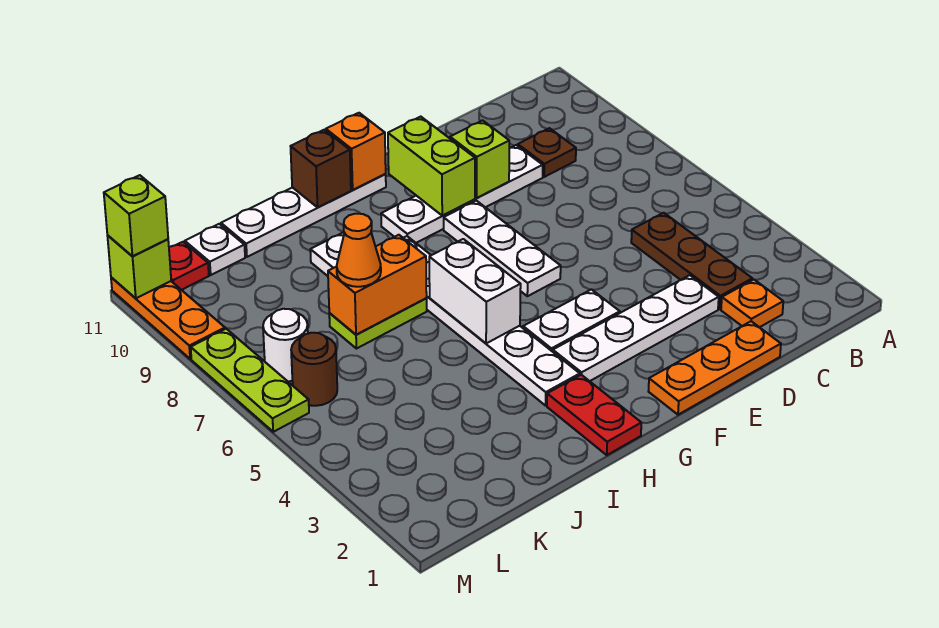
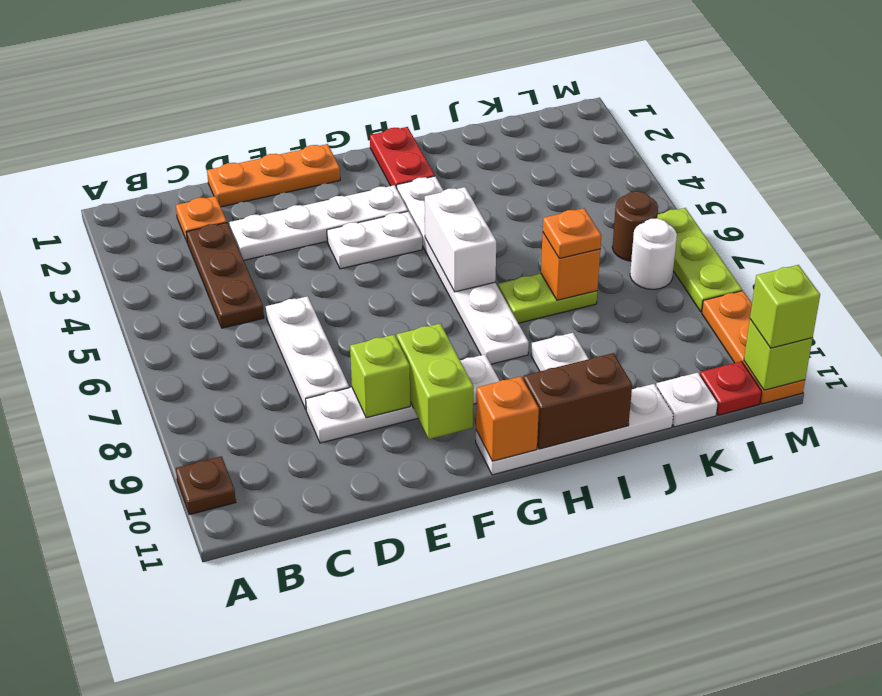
brown 1x1 plate [518,128,576,177] -> brown 1x1 plate moved to [176,456,236,515]
white 1x3 plate [444,201,561,296] -> white 1x3 plate moved to [266,296,349,409]
brown 1x1 brick [291,130,351,207] -> brown 1x2 brick [523,353,632,449]
orange 1x2 brick [328,235,427,335] -> orange 1x1 brick [541,233,600,300]
orange 1x1 cone [337,214,381,287] -> orange 1x1 plate [543,208,601,259]

